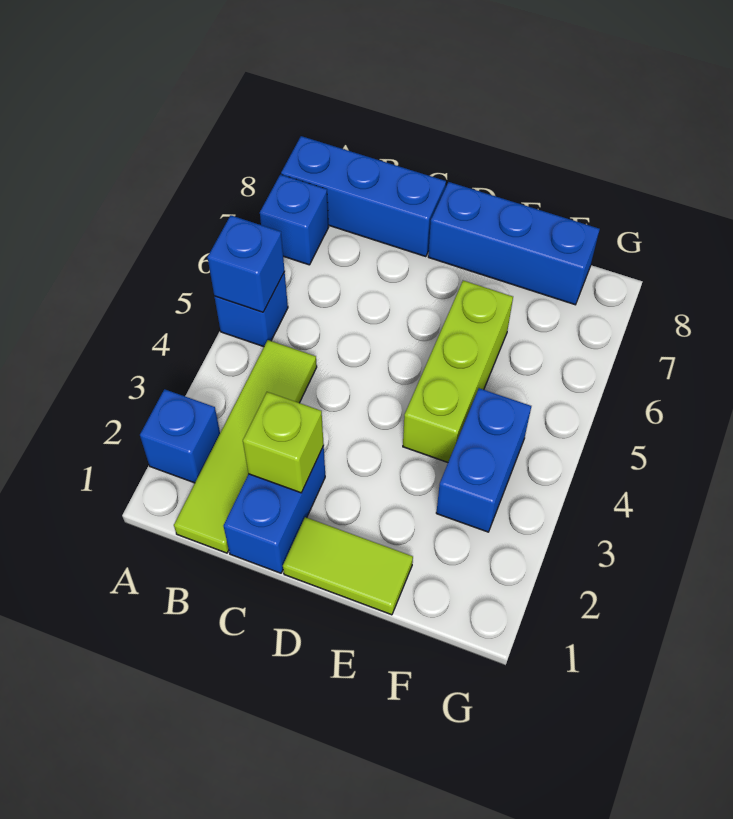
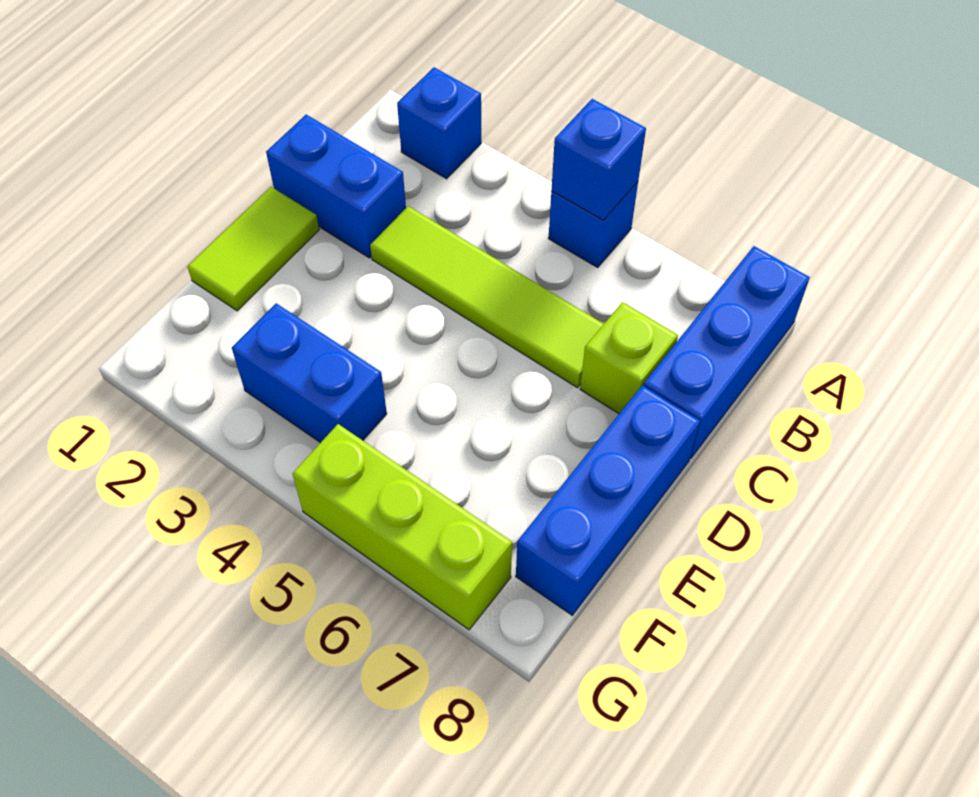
blue 1x1 brick [260,175,329,265] -> none
lime 1x4 tile [174,340,317,553] -> lime 1x4 tile moved to [370,206,604,388]
lime 1x1 brick [243,392,324,493] -> lime 1x1 brick moved to [580,302,678,414]
lime 1x3 brick [403,281,513,462] -> lime 1x3 brick moved to [293,424,512,630]

